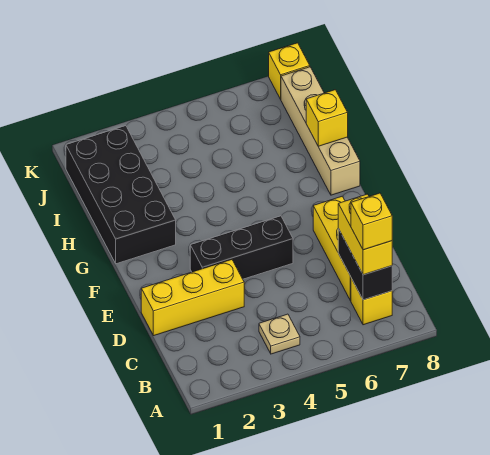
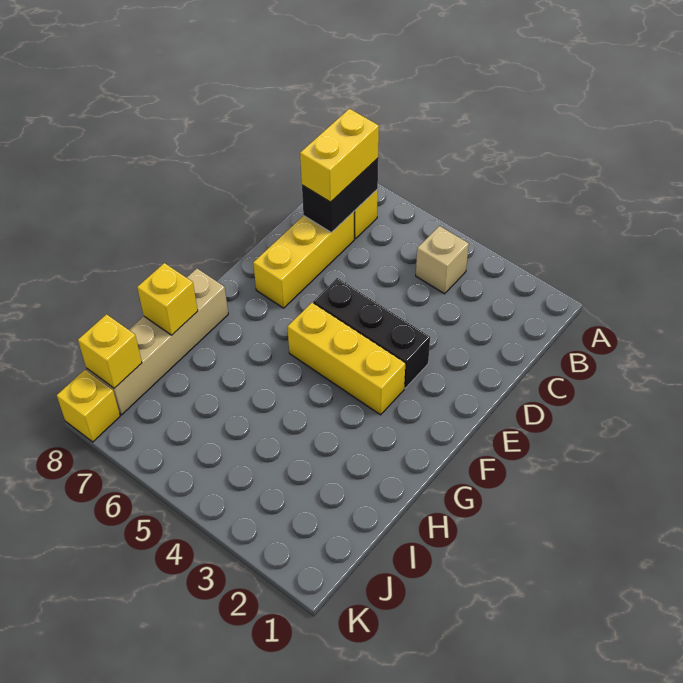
tan 1x1 plate [259,314,300,354] -> tan 1x1 brick [416,226,469,294]
yellow 1x1 brick [351,193,392,250] -> yellow 1x1 brick moved to [78,314,142,388]
yellow 1x3 brick [141,260,244,336] -> yellow 1x3 brick moved to [287,303,406,415]
black 2x4 brick [66,126,176,264] -> none

